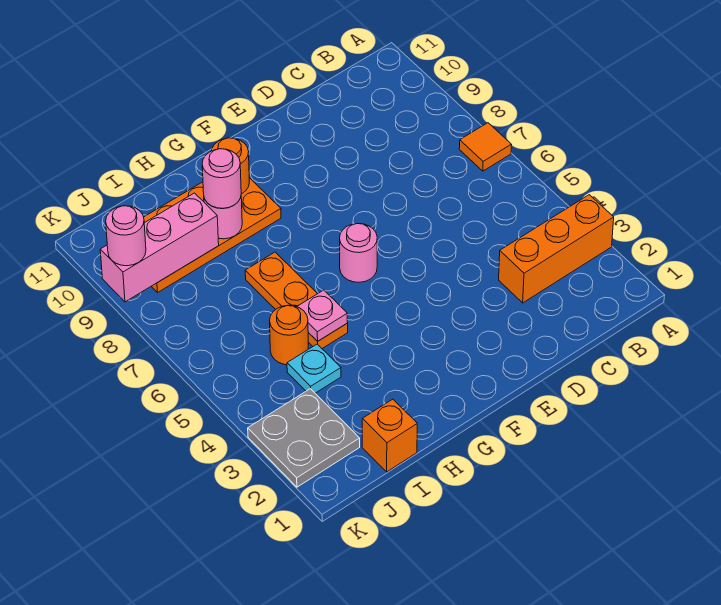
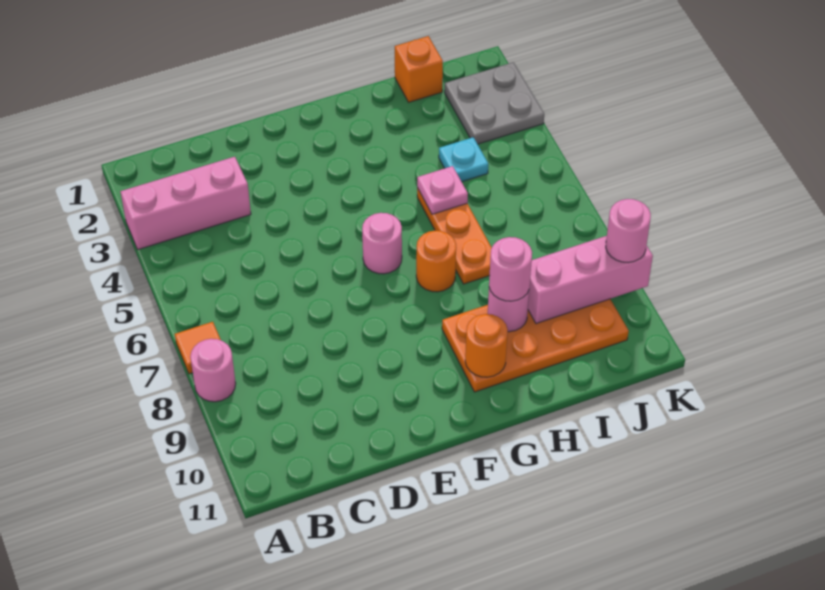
orange 1x3 brick [499,195,614,303] -> pink 1x3 brick [120,157,251,249]
none -> pink 1x1 round brick [190,339,236,402]
orange 1x1 round brick [270,305,308,365] -> orange 1x1 round brick moved to [416,231,456,292]

